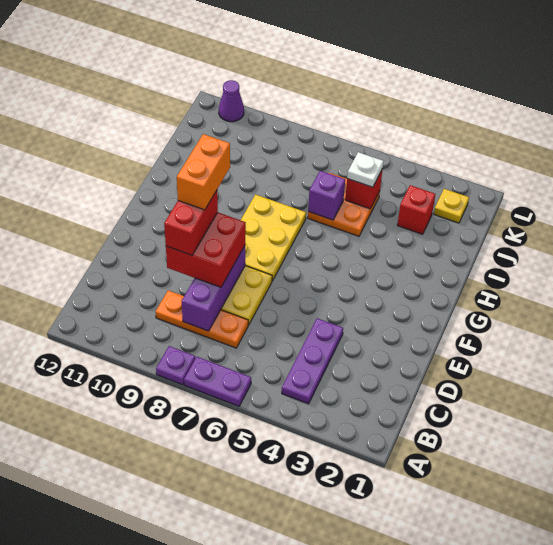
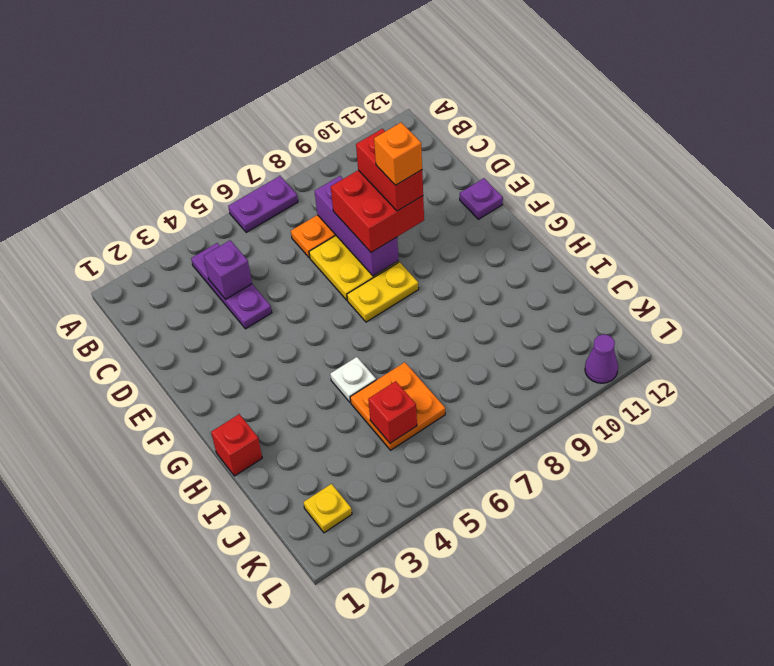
purple 1x1 plate [156,346,195,385] -> purple 1x1 plate moved to [460,178,503,219]
orange 1x2 brick [177,134,230,210] -> orange 1x1 brick [374,123,422,185]
yellow 2x3 plate [241,195,306,281] -> yellow 1x2 plate [347,262,419,322]
purple 1x1 brick [308,171,345,220] -> purple 1x1 brick moved to [204,240,252,299]
red 1x1 brick [397,185,435,234] -> red 1x1 brick moved to [211,414,262,476]
white 1x1 plate [347,152,383,187] -> white 1x1 plate moved to [330,357,376,402]

